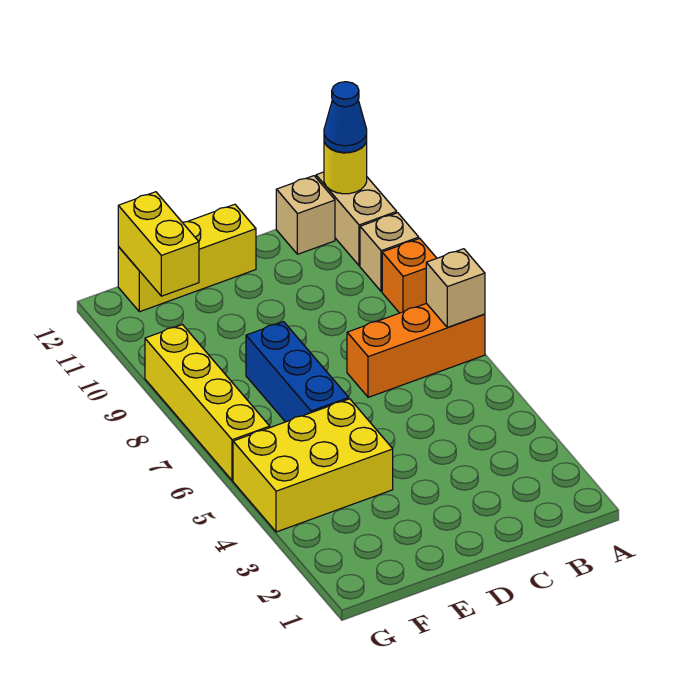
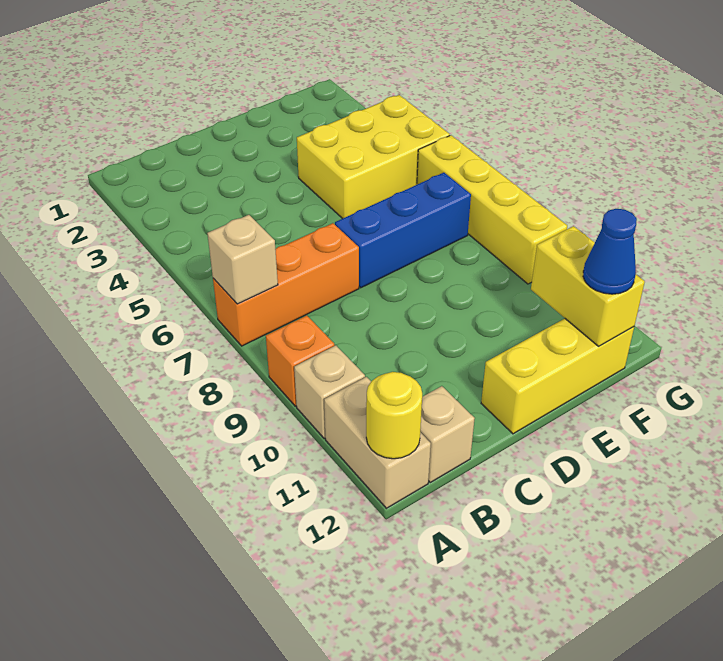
blue 1x1 cone [324,82,367,152] -> blue 1x1 cone moved to [583,209,637,294]
blue 1x3 brick [246,322,349,422] -> blue 1x3 brick turned to [335,173,471,288]

